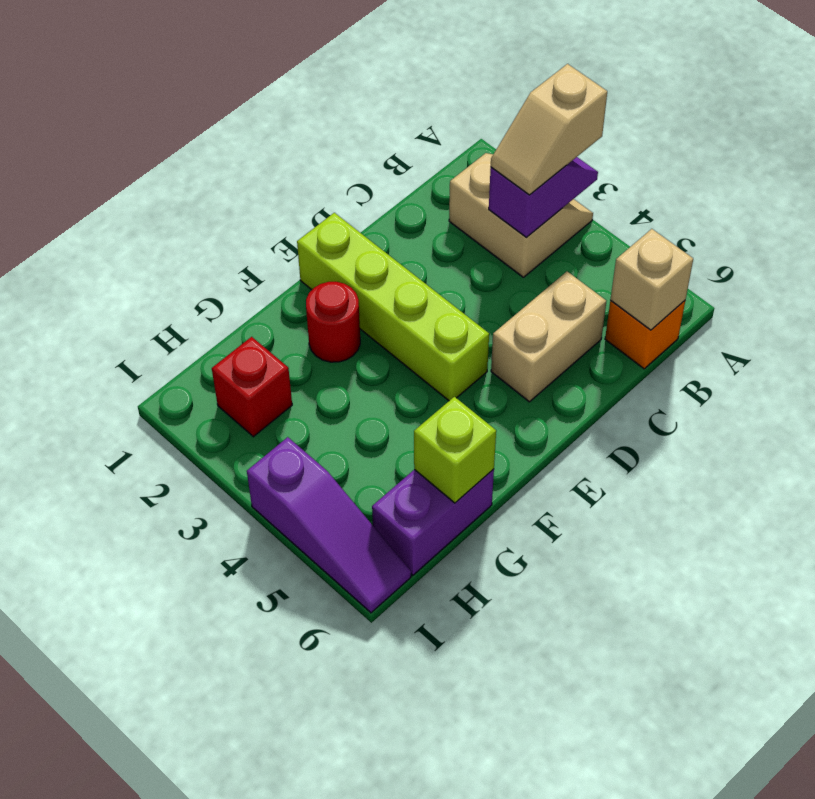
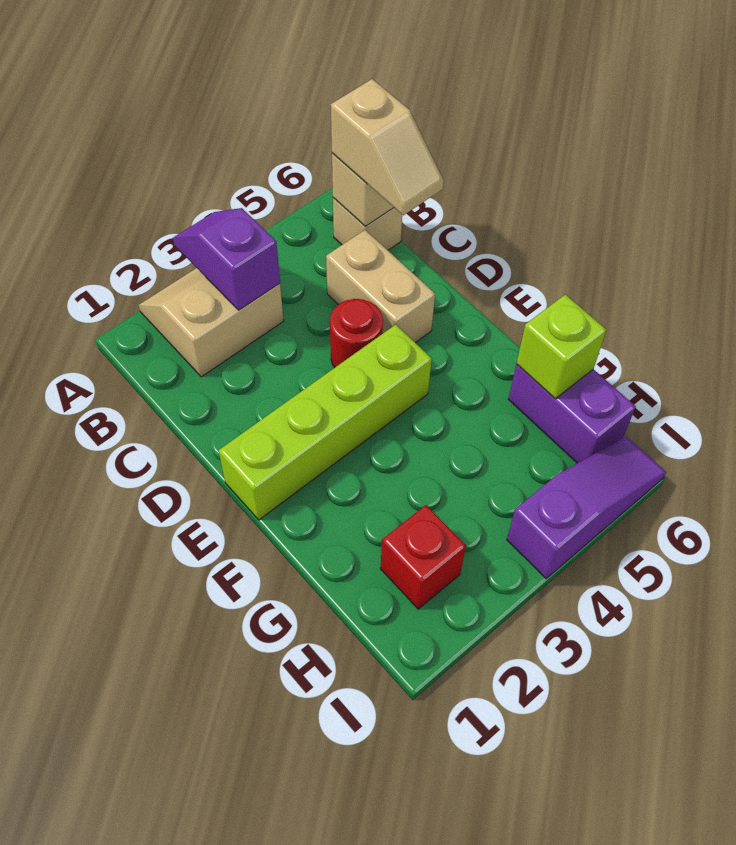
tan 1x2 slope [491,64,607,195] -> tan 1x2 slope moved to [331,79,444,215]
orange 1x1 brick [605,301,685,369] -> tan 1x1 brick [333,198,402,250]
red 1x1 round brick [306,282,360,362] -> red 1x1 round brick moved to [330,299,383,368]

